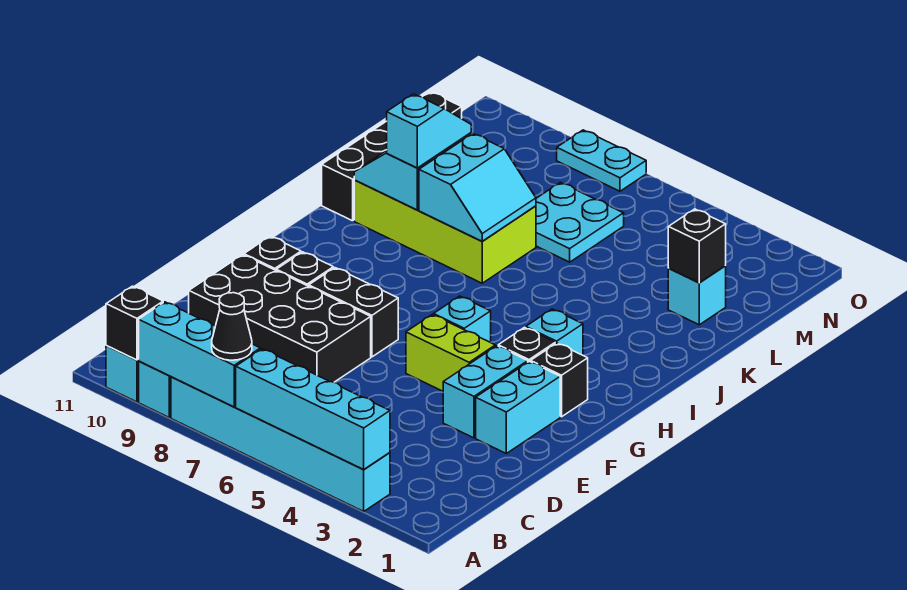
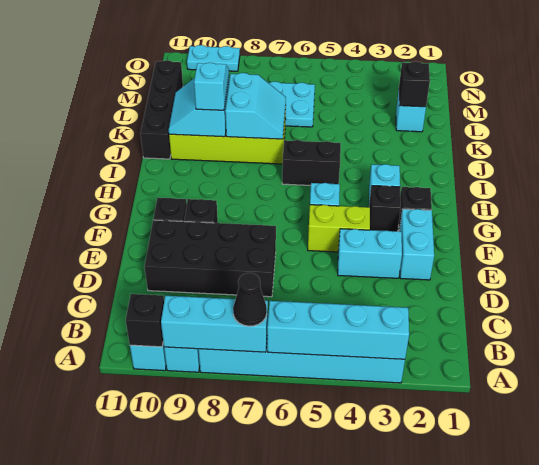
cyan 1x2 brick [443,346,528,438] -> cyan 1x2 brick turned to [338,229,402,278]
black 1x2 brick [309,268,398,357] -> black 1x2 brick moved to [282,140,341,185]
cyan 1x2 plate [557,130,646,191] -> cyan 1x2 plate moved to [187,45,240,71]

